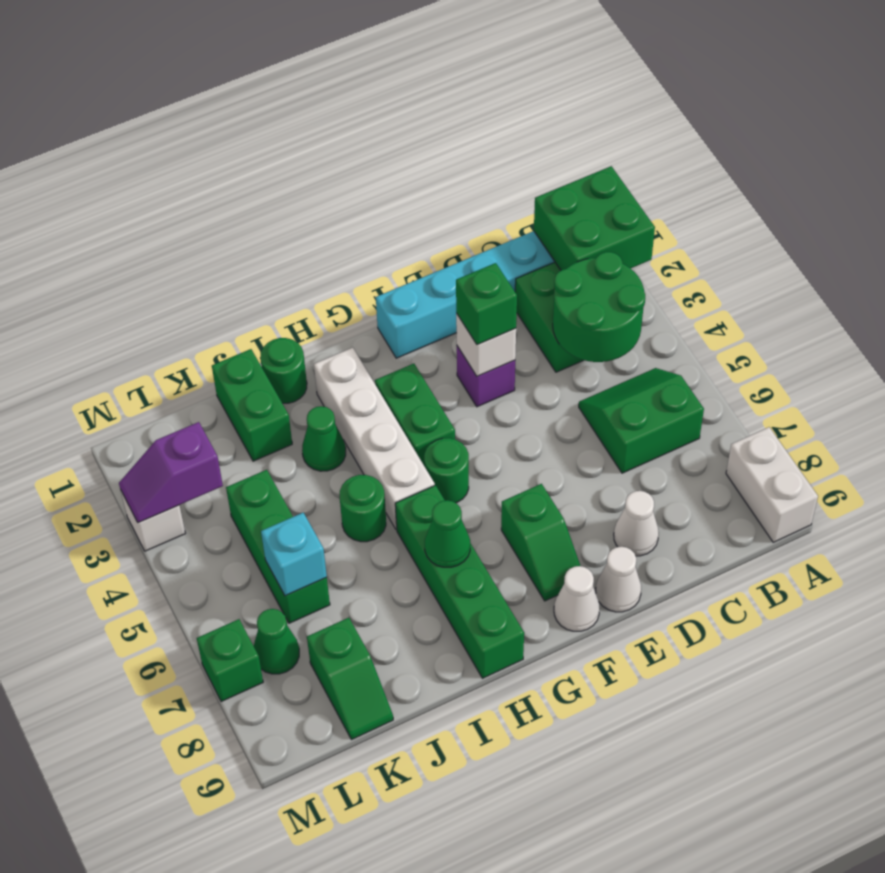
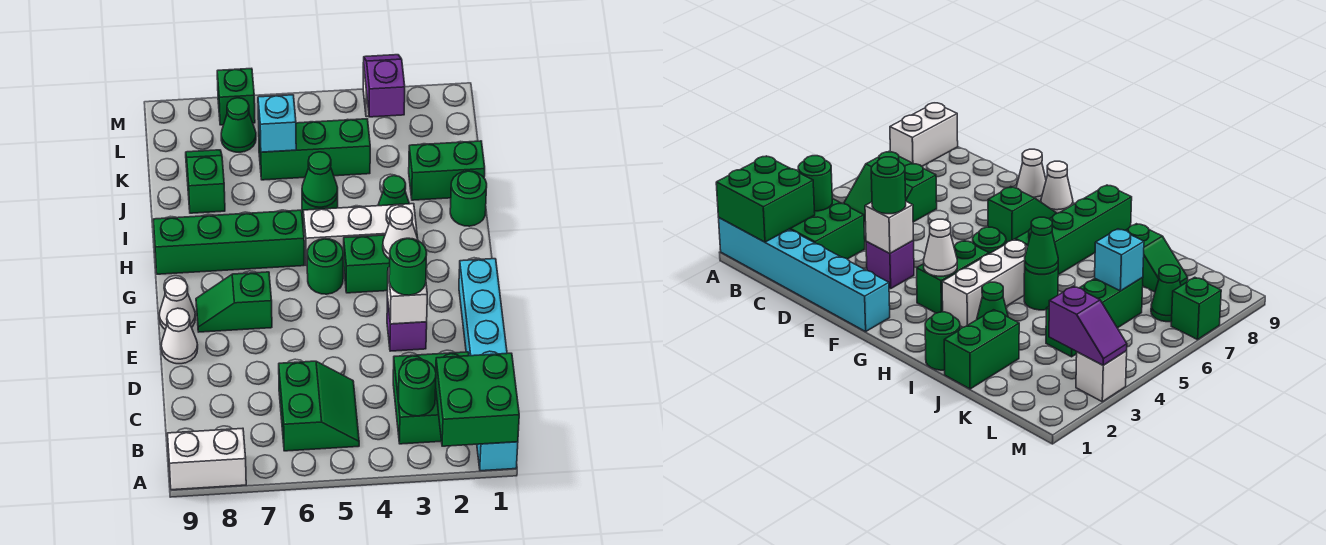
green 2x2 round brick [553,252,645,362] -> green 1x1 round brick [398,359,436,416]
white 1x1 cone [614,491,659,556] -> white 1x1 cone moved to [383,207,418,259]
green 1x1 brick [456,263,517,345] -> green 1x1 round brick [389,238,427,295]
white 1x4 brick [314,348,435,530] -> white 1x3 brick [303,204,417,266]
green 1x1 cone [425,500,470,567] -> green 1x1 cone moved to [302,152,338,207]
green 1x2 slope [307,618,393,740] -> green 1x2 slope turned to [186,150,225,213]

